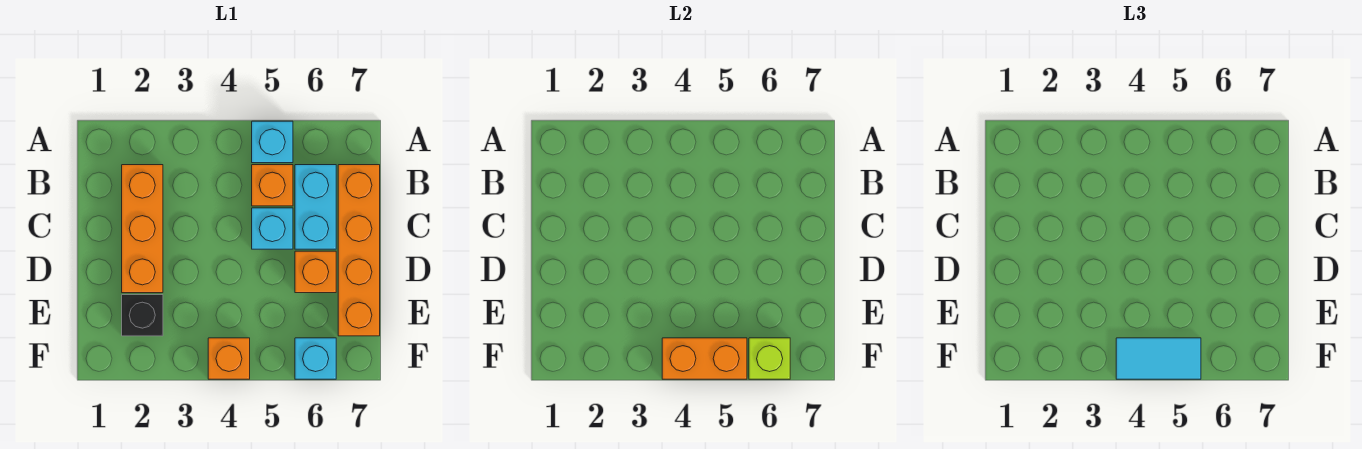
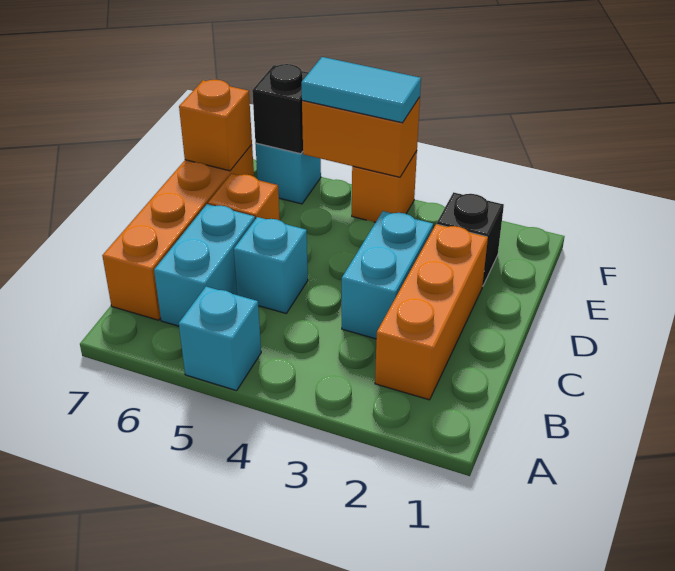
orange 1x1 brick [252,165,293,206] -> orange 1x1 brick moved to [179,80,252,171]
none -> cyan 1x2 brick [342,211,433,339]
lime 1x1 brick [749,338,790,379] -> black 1x1 brick [252,64,308,154]

